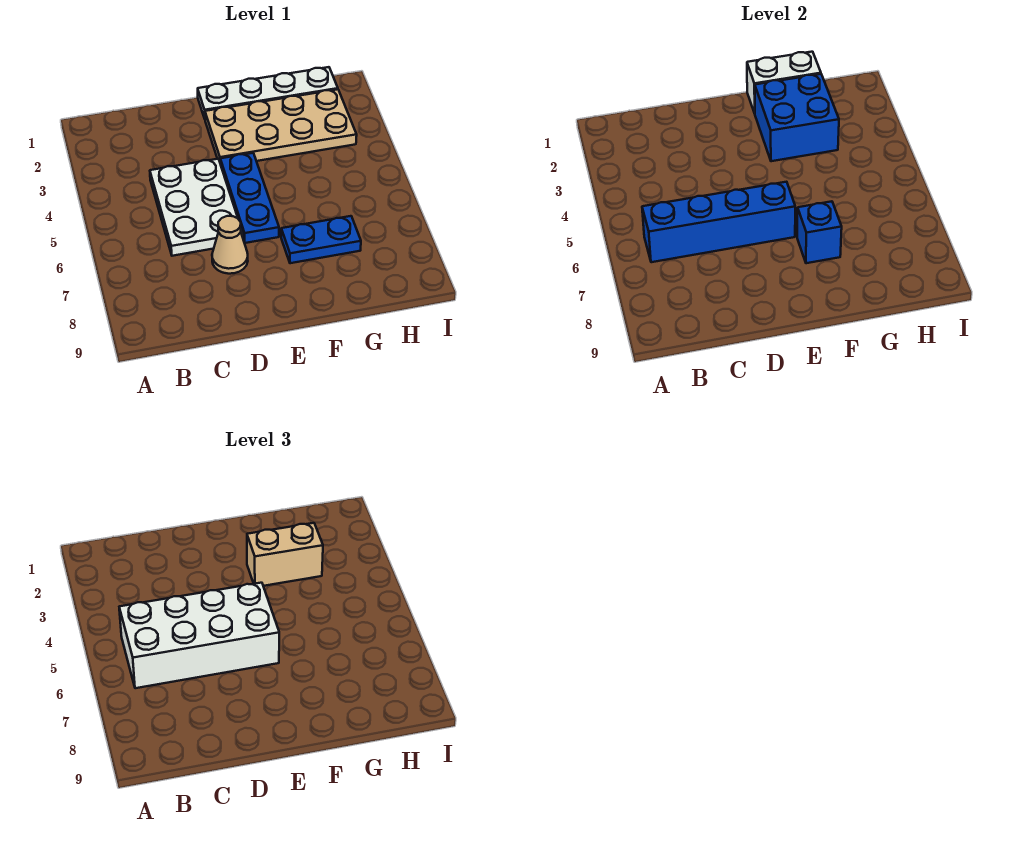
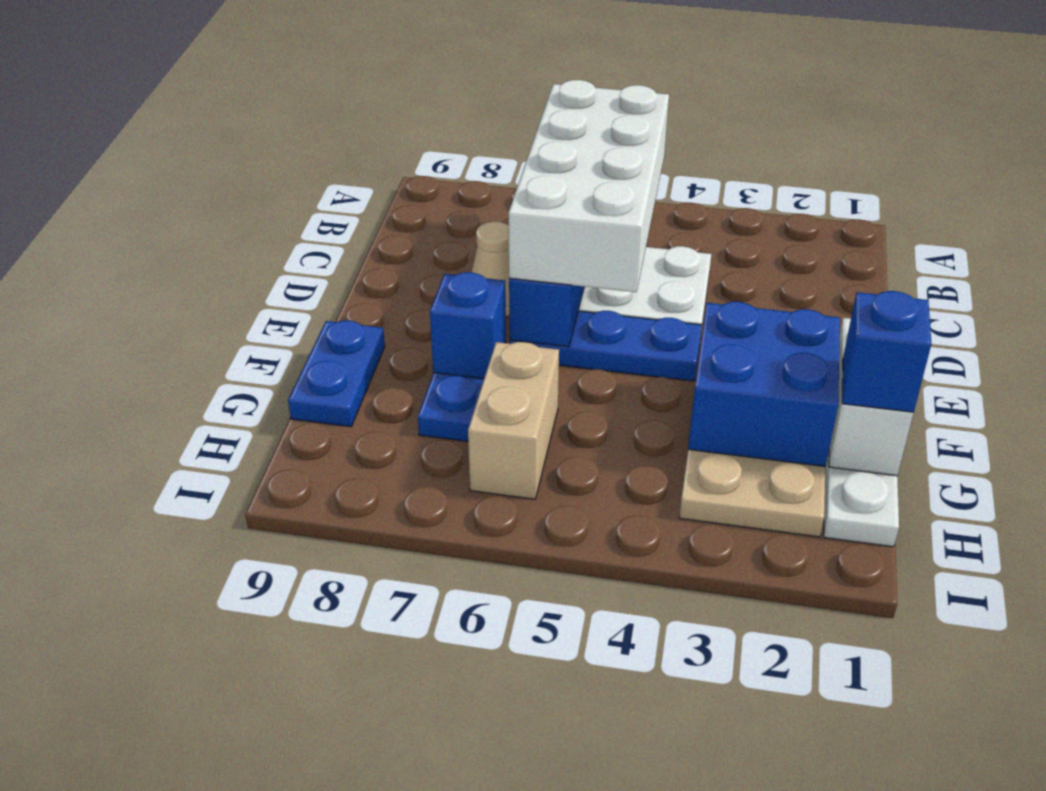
tan 1x2 brick [247,523,323,586] -> tan 1x2 brick moved to [468,342,559,499]
none -> blue 1x2 plate [288,321,385,427]
none -> blue 1x1 brick [842,291,931,412]

